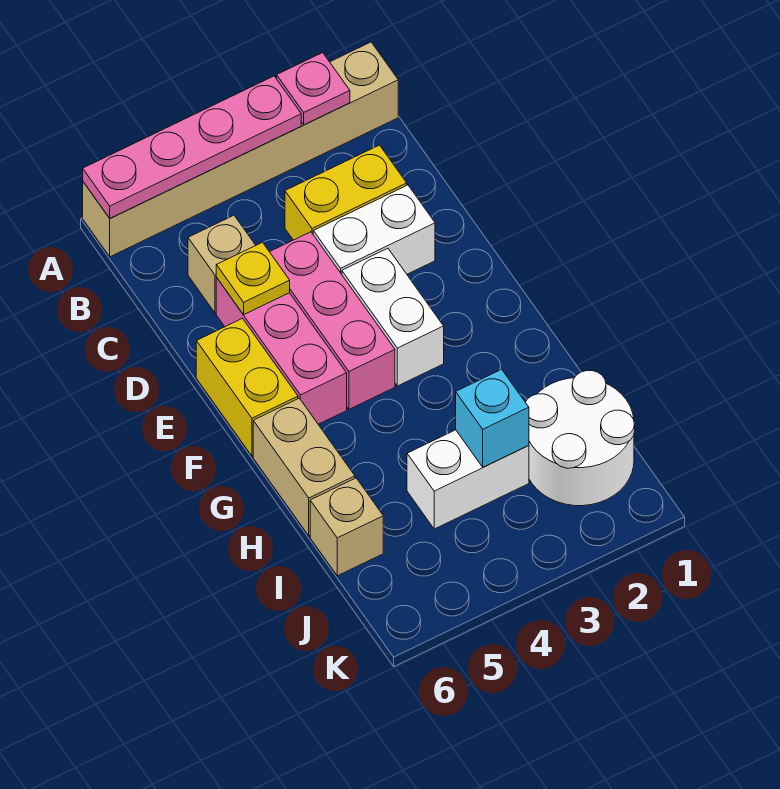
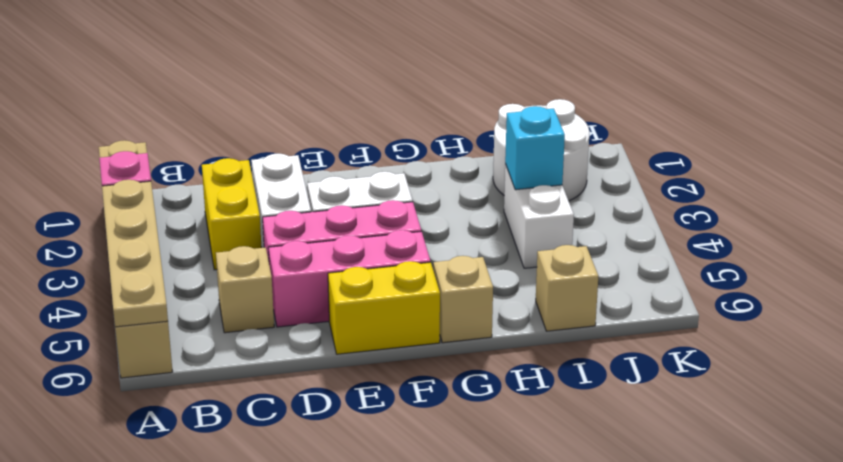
pink 1x4 plate [83,76,301,218] -> tan 1x4 plate [102,180,168,327]
yellow 1x1 plate [216,242,290,315] -> none
tan 1x2 brick [253,398,355,536] -> tan 1x1 brick [433,256,493,343]

